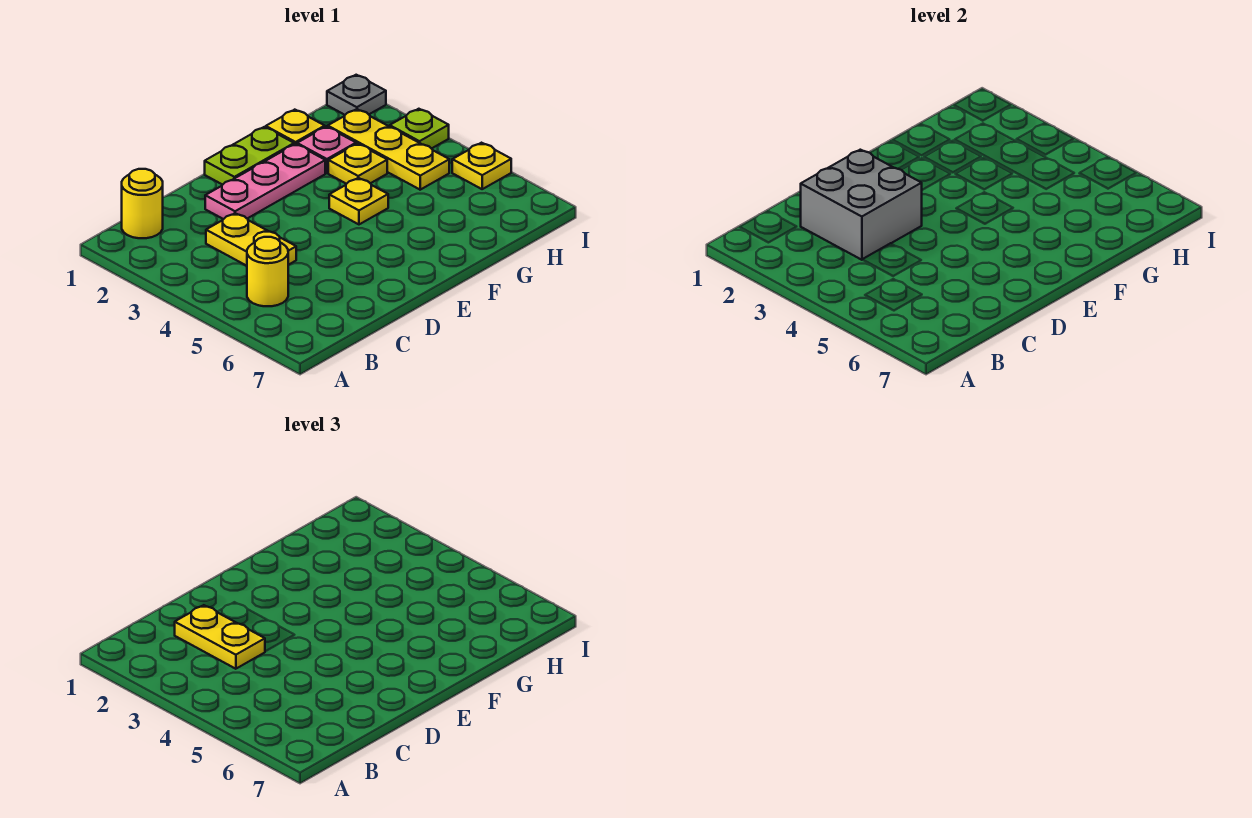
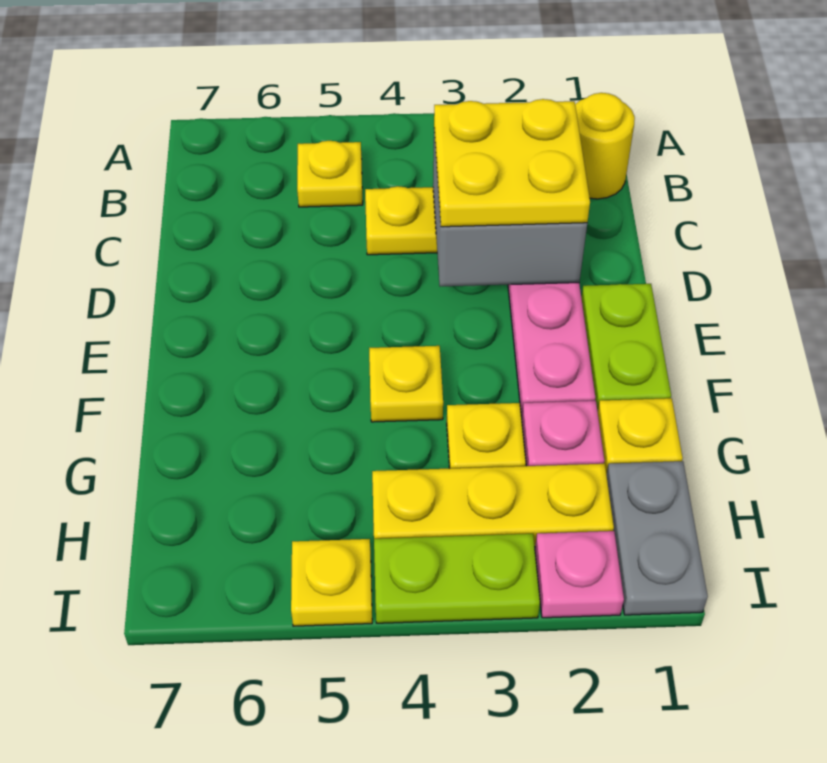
yellow 1x1 round brick [247,237,288,306] -> yellow 1x1 plate [297,141,363,207]
yellow 1x2 plate [175,605,265,669] -> yellow 2x2 plate [434,99,590,227]
grey 1x1 plate [327,75,386,115] -> grey 1x2 plate [607,461,708,615]
none -> pink 1x1 plate [535,531,624,618]
lime 1x1 plate [390,109,449,149] -> lime 1x2 plate [374,534,540,623]

